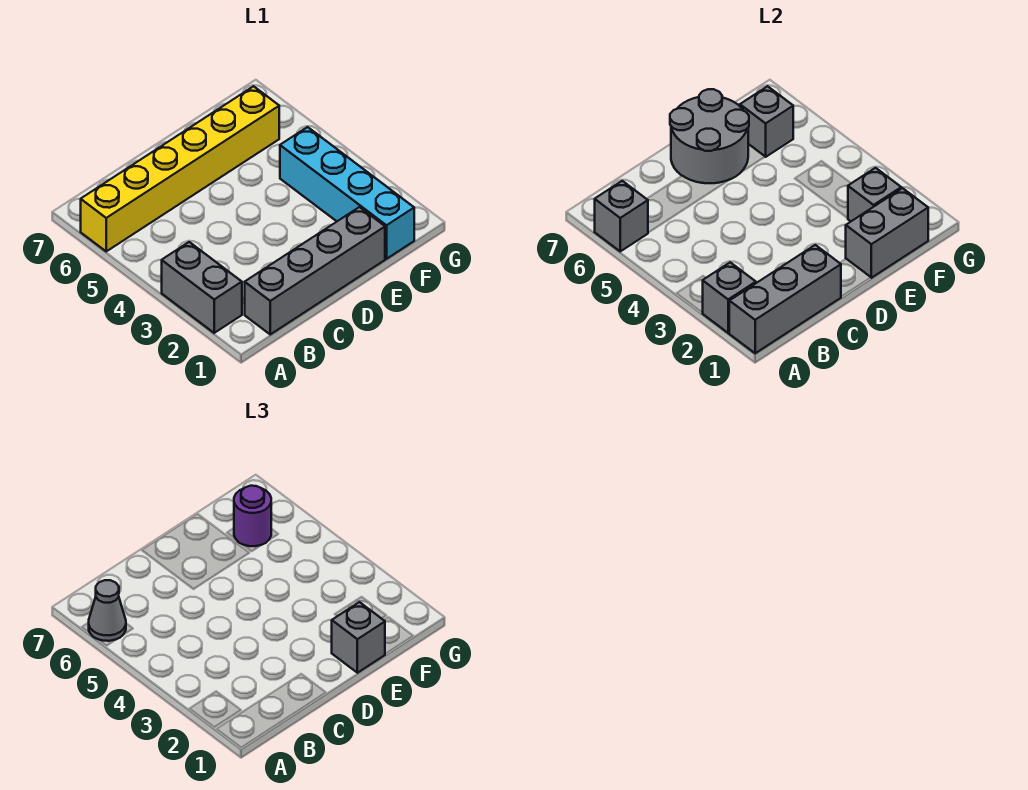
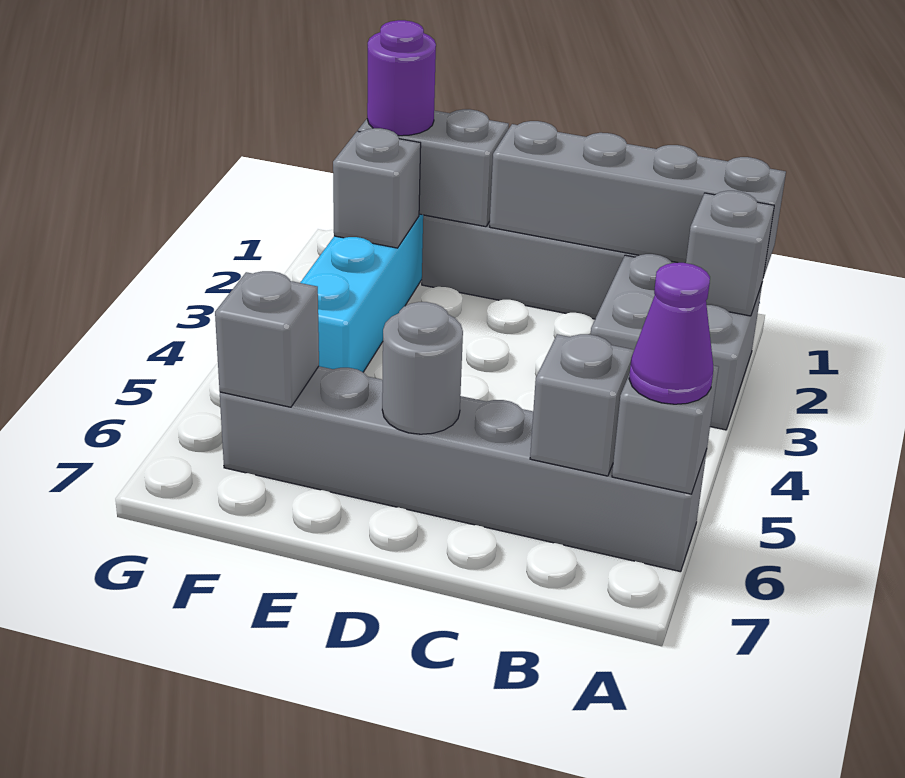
grey 1x3 brick [729,245,841,353] -> grey 1x4 brick [490,121,786,278]
grey 1x2 brick [162,242,242,333] -> grey 2x2 brick [591,254,762,430]
yellow 1x6 brick [81,86,279,251] -> grey 1x6 brick [220,366,707,572]
grey 1x1 cone [89,580,126,641] -> purple 1x1 cone [629,263,713,404]
grey 2x2 round brick [670,89,749,183] -> grey 1x1 round brick [382,302,463,434]
grey 1x1 brick [332,602,385,673] -> grey 1x1 brick moved to [530,334,634,476]
purple 1x1 round brick [234,486,271,546] -> purple 1x1 round brick moved to [367,20,436,136]

